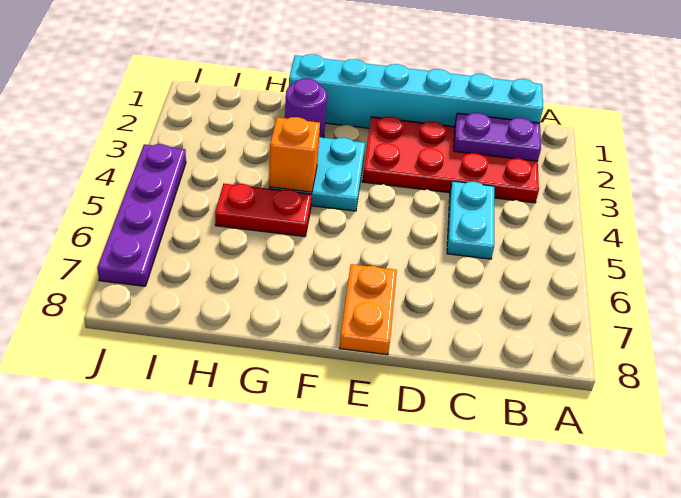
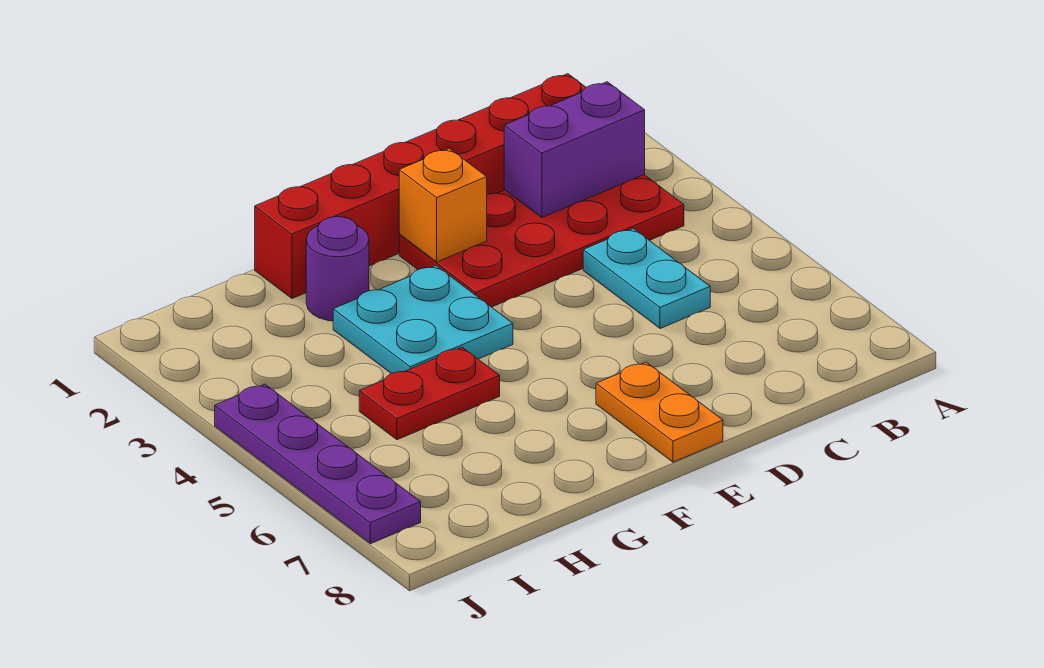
cyan 1x6 brick [289,54,543,128] -> red 1x6 brick [255,74,586,299]
purple 1x2 plate [454,113,541,161] -> purple 1x2 brick [504,82,645,218]
orange 1x1 brick [269,117,320,192] -> orange 1x1 brick moved to [399,148,487,262]

